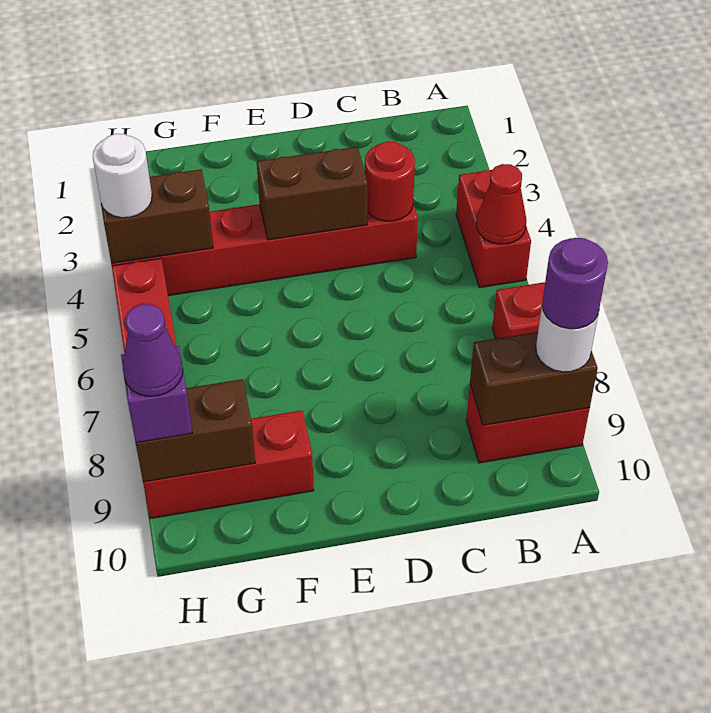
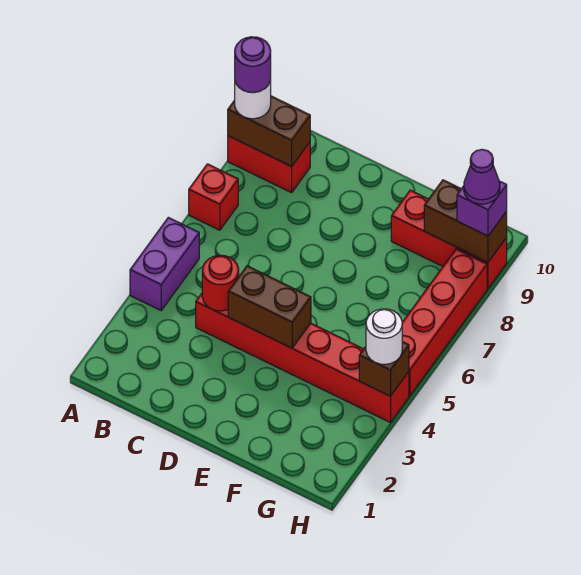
red 1x2 brick [456,170,531,288] -> purple 1x2 brick [130,217,199,310]
red 1x1 cone [476,164,527,244] -> none
brown 1x2 brick [101,169,213,263] -> brown 1x1 brick [359,342,409,396]

